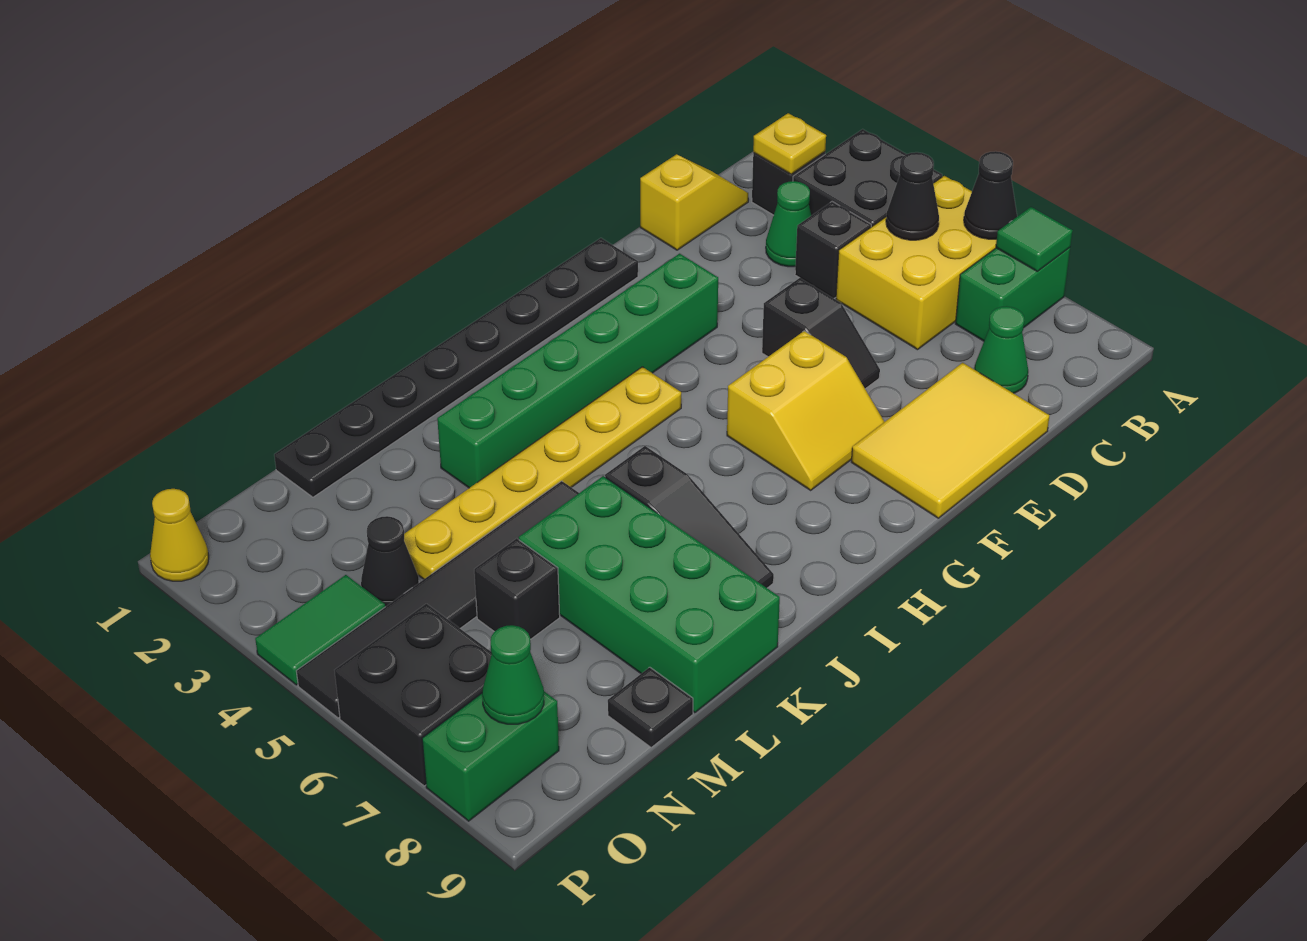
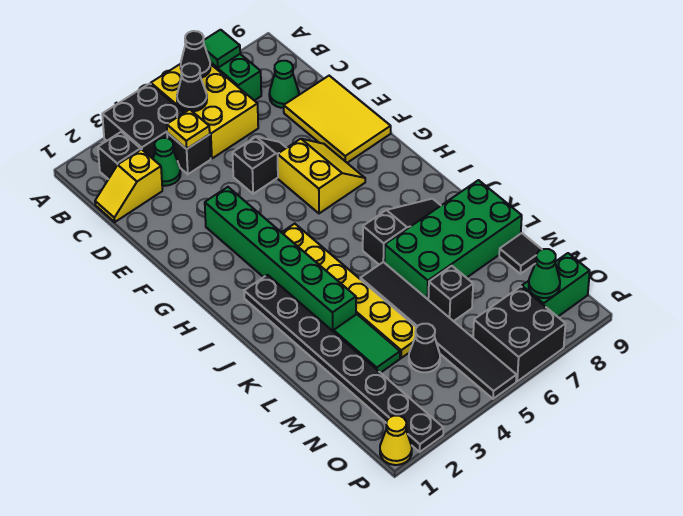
yellow 1x1 plate [753,113,826,174] -> yellow 1x1 plate moved to [167,109,210,149]
yellow 1x2 slope [640,154,748,250] -> yellow 1x2 slope turned to [95,149,162,222]
black 1x8 plate [274,238,638,497] -> black 1x8 plate moved to [244,275,443,452]
black 1x1 plate [608,667,693,747] -> black 1x1 tile [499,233,542,274]
green 1x2 tile [255,575,385,685] -> green 1x2 tile moved to [334,314,400,373]
green 1x2 brick [422,691,559,821] -> green 1x2 brick turned to [522,253,590,317]

